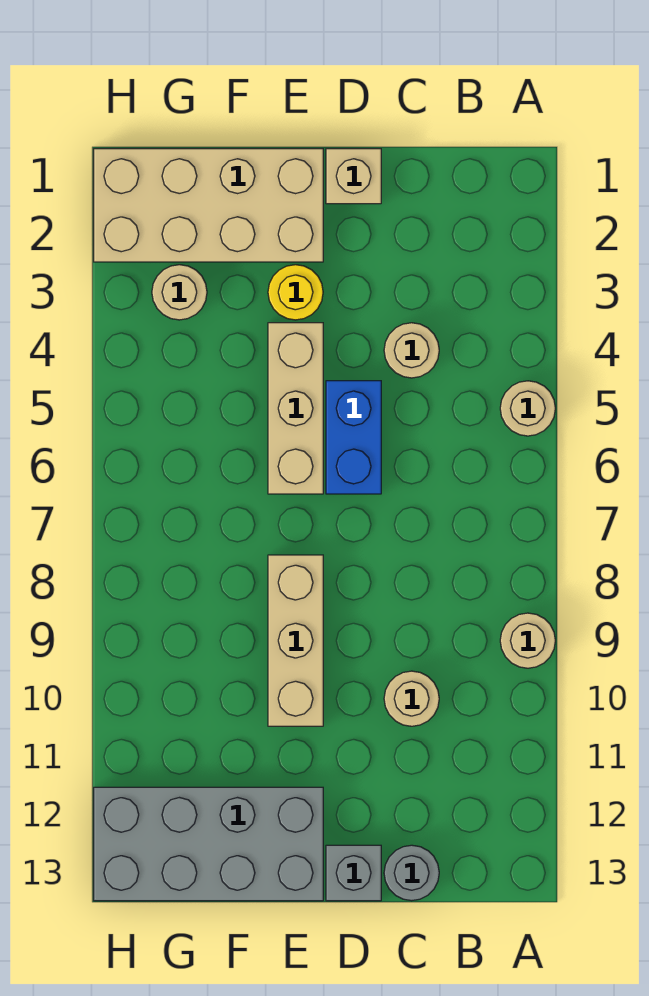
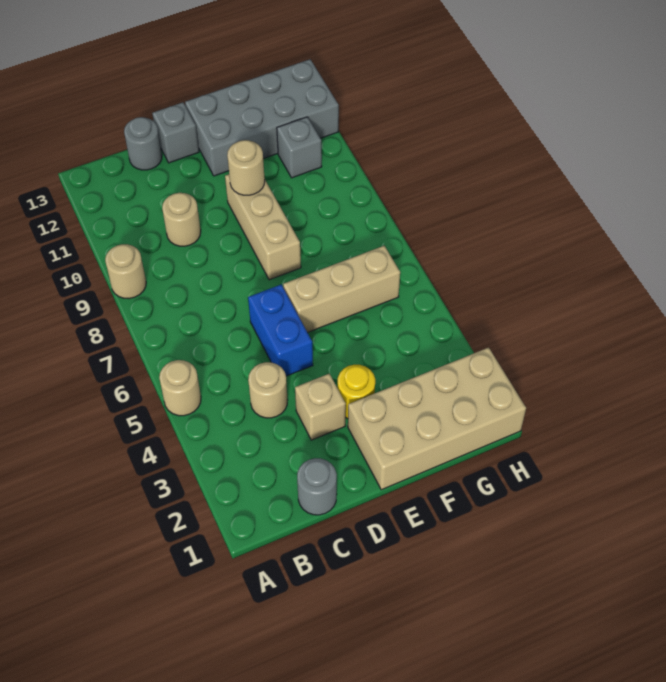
none -> grey 1x1 round brick [297,458,337,515]
tan 1x1 brick [326,149,381,204] -> tan 1x1 brick moved to [295,374,346,440]
tan 1x3 brick [268,323,323,494] -> tan 1x3 brick turned to [283,246,400,332]
tan 1x1 round brick [152,265,207,320] -> tan 1x1 round brick moved to [227,140,265,195]
none -> grey 1x1 brick [277,117,322,178]

